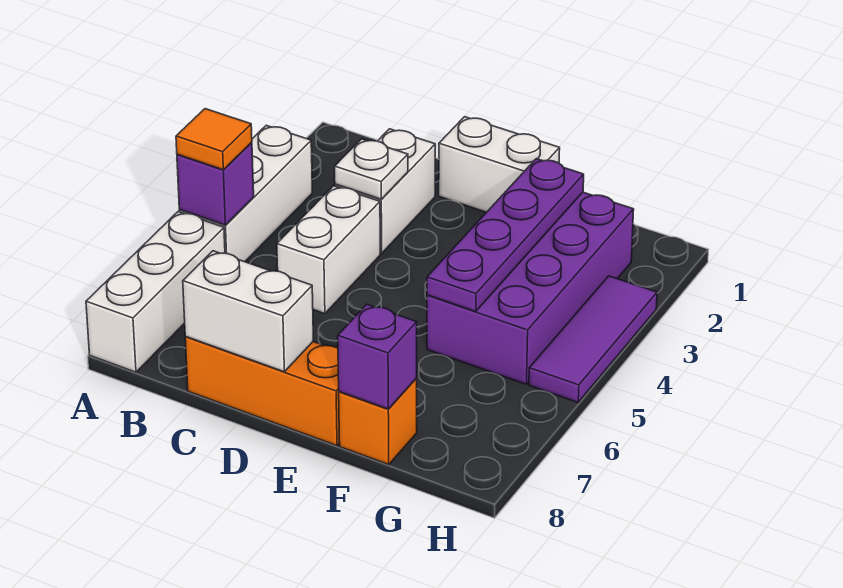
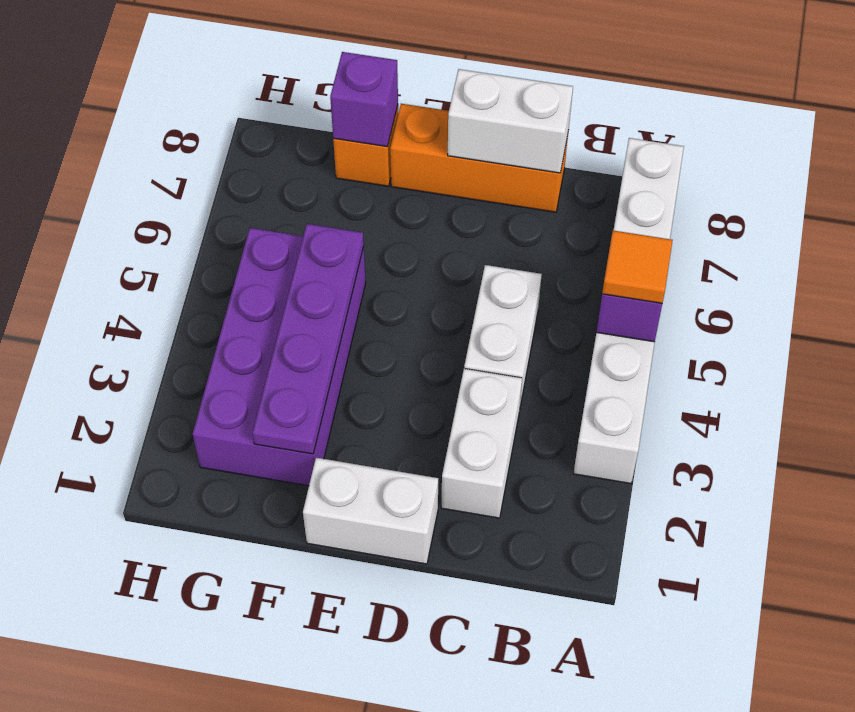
white 1x1 plate [335,139,408,199] -> none
purple 1x3 tile [529,276,657,402] -> none

